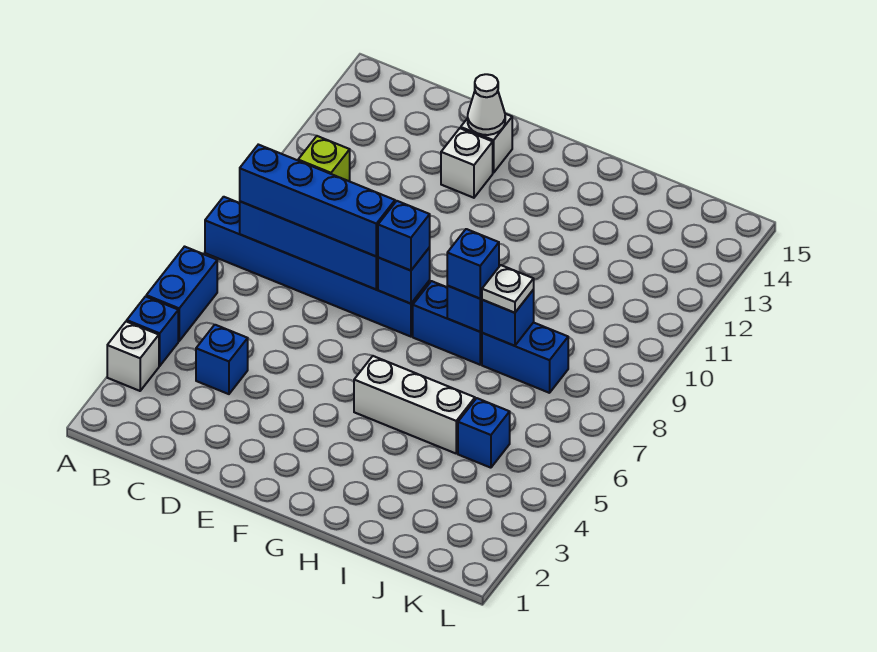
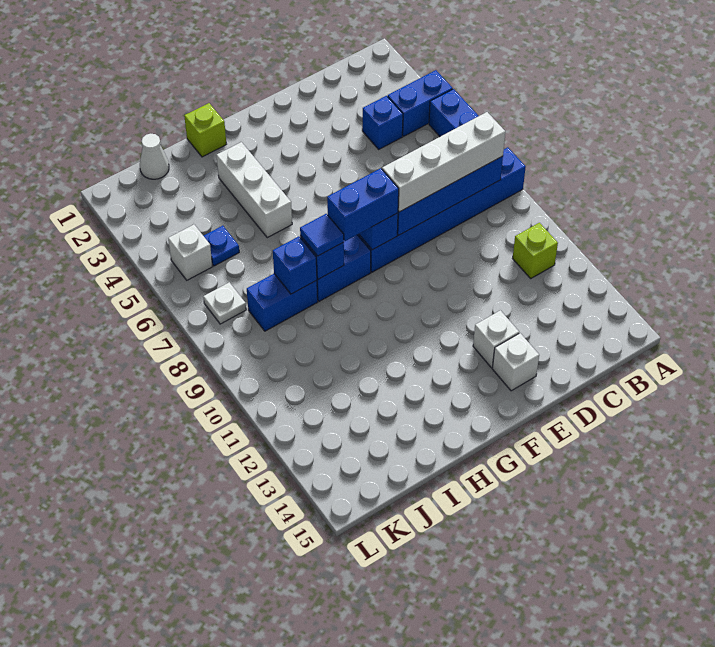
white 1x1 brick [107,321,159,391] -> white 1x1 brick moved to [168,225,213,280]
blue 1x1 brick [127,296,178,366] -> blue 1x2 brick [388,70,453,136]
blue 1x4 brick [240,145,395,256] -> white 1x4 brick [382,112,505,212]
white 1x1 cone [468,74,505,135] -> white 1x1 cone moved to [140,134,169,179]
blue 1x1 brick [378,201,430,270] -> blue 1x2 brick [327,168,399,241]
white 1x3 brick [354,356,475,453] -> white 1x3 brick turned to [217,142,292,238]
none -> lime 1x1 brick [184,103,226,157]
blue 1x1 brick [447,229,499,299] -> blue 1x1 tile [300,214,344,256]
white 1x1 plate [482,265,534,313] -> white 1x1 plate moved to [203,282,246,324]
blue 1x1 brick [458,398,510,468] -> blue 1x1 plate [204,226,239,266]

